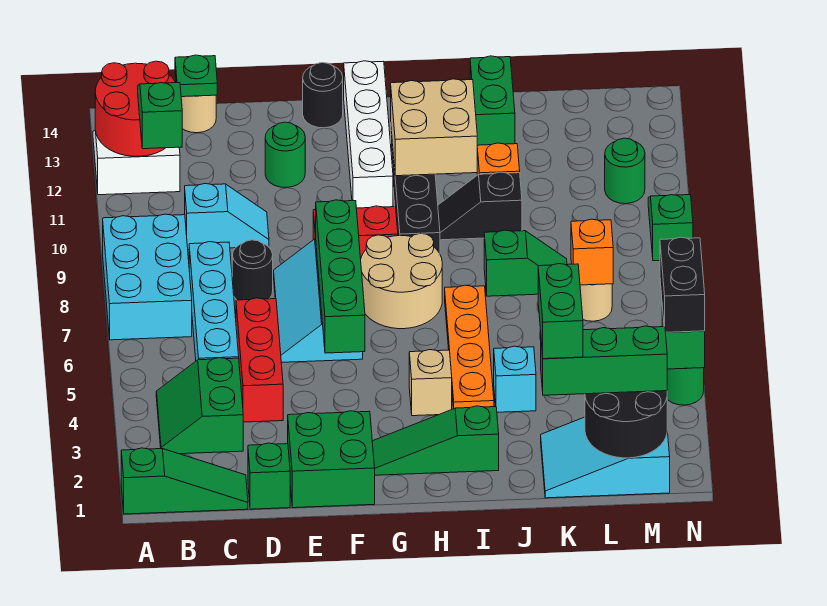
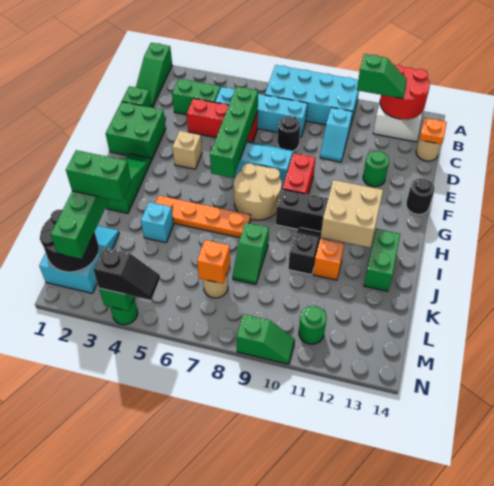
cyan 2x3 brick [103,214,192,340] -> cyan 2x4 brick [265,65,359,127]
green 1x1 plate [175,55,217,97] -> orange 1x1 plate [420,118,447,144]
green 1x4 brick [316,200,365,353] -> green 1x4 brick turned to [210,86,258,178]
white 1x4 brick [344,61,393,208] -> none
tan 1x1 brick [409,350,452,416] -> tan 1x1 brick moved to [172,131,202,169]
green 1x2 brick [470,56,515,145] -> green 1x2 brick turned to [364,229,400,291]
black 1x2 brick [660,237,705,332] -> black 1x2 slope [93,247,160,300]

